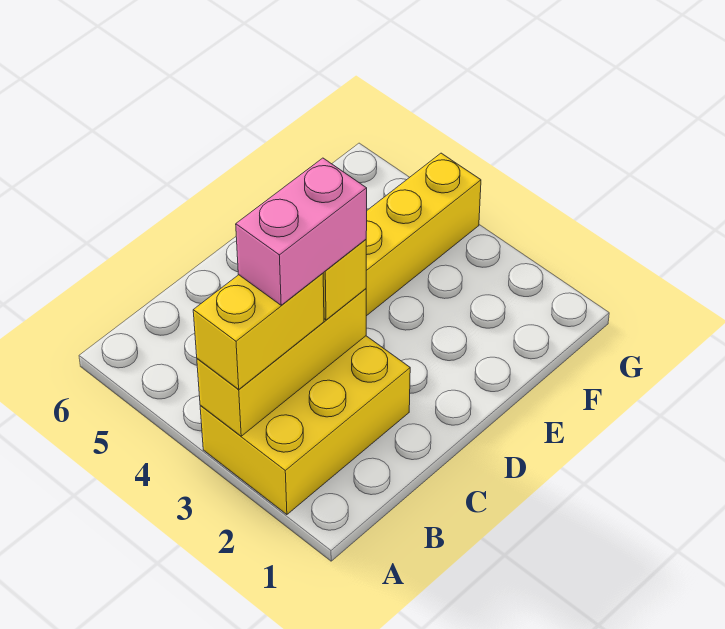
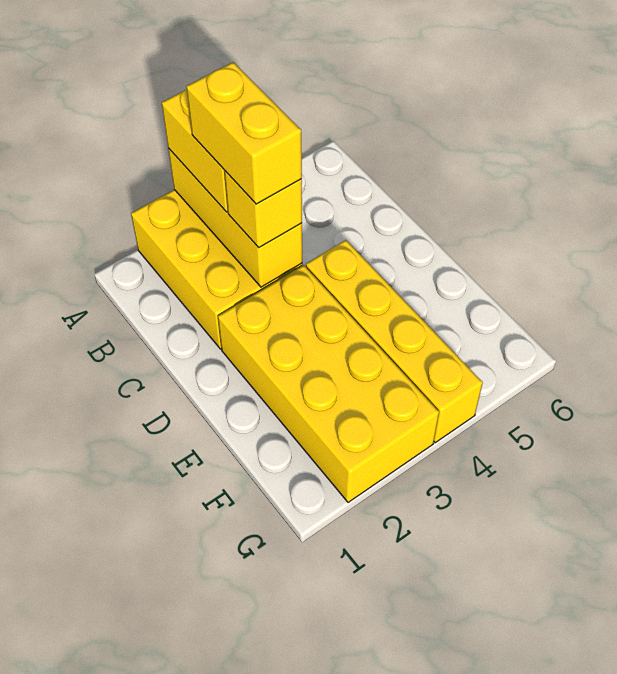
pink 1x2 brick [236,158,367,305] -> yellow 1x2 brick [186,62,302,204]
none -> yellow 2x4 brick [218,265,439,502]

